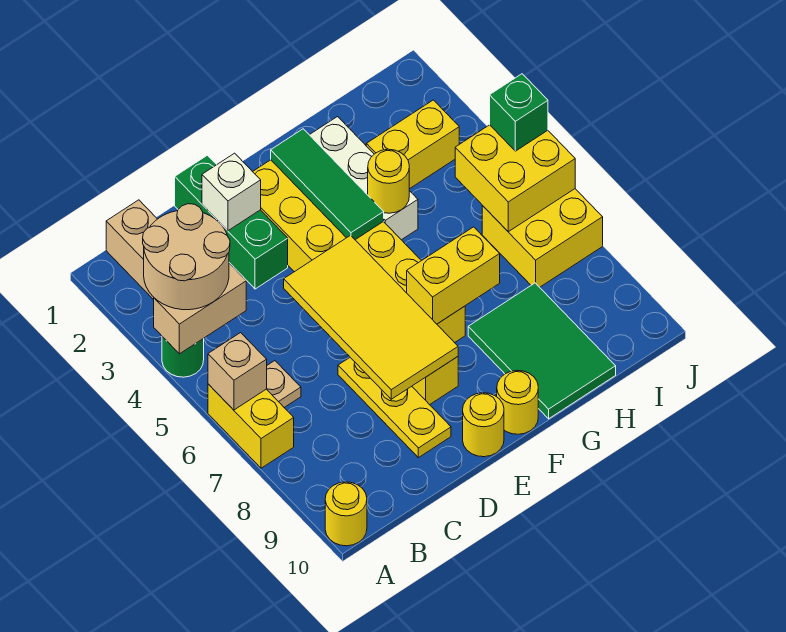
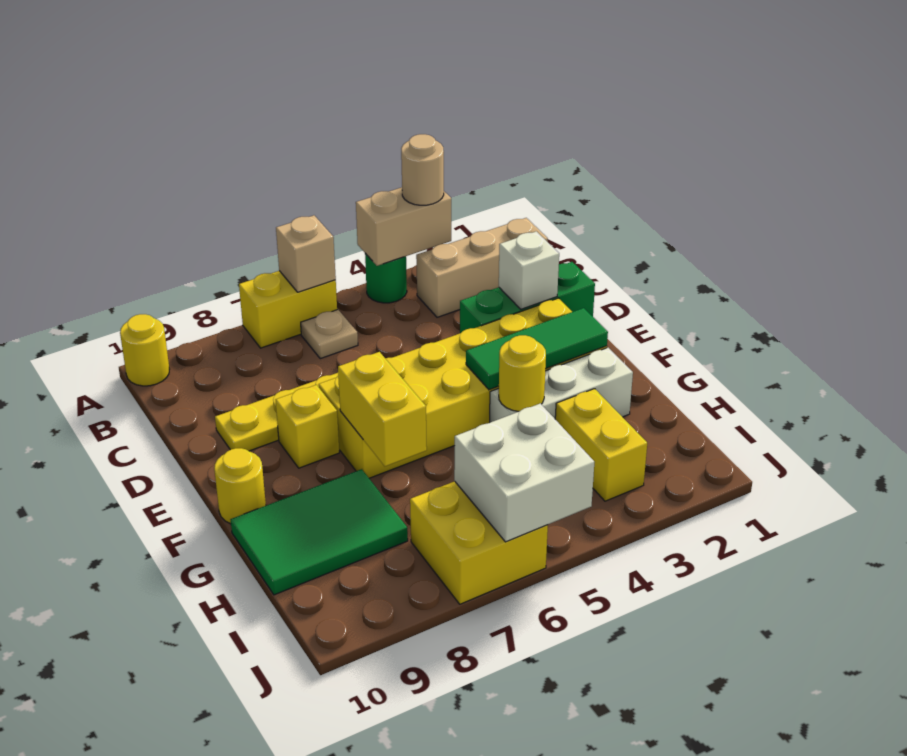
tan 2x2 round brick [143,204,230,310] -> tan 1x1 round brick [401,134,444,205]
tan 1x2 brick [154,263,246,354] -> tan 1x2 brick turned to [356,187,451,266]
yellow 2x4 tile [284,235,458,399] -> none
yellow 1x1 round brick [463,393,504,457] -> none
yellow 2x2 brick [455,125,575,232] -> white 2x2 brick [454,403,594,542]
green 1x1 brick [490,74,548,151] -> none

